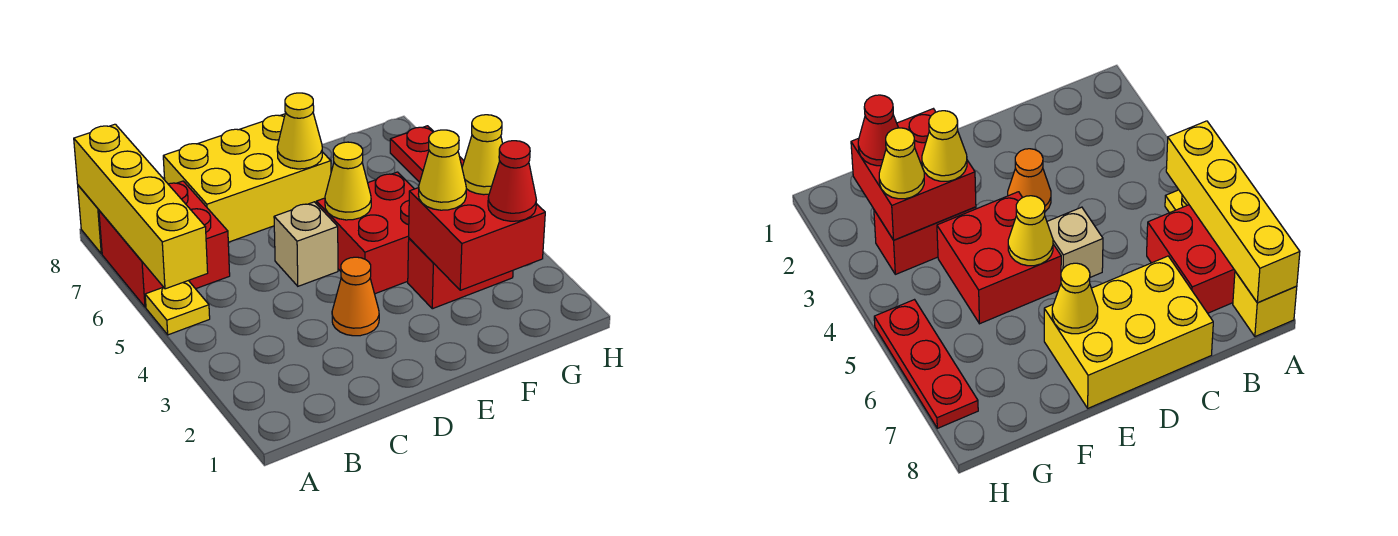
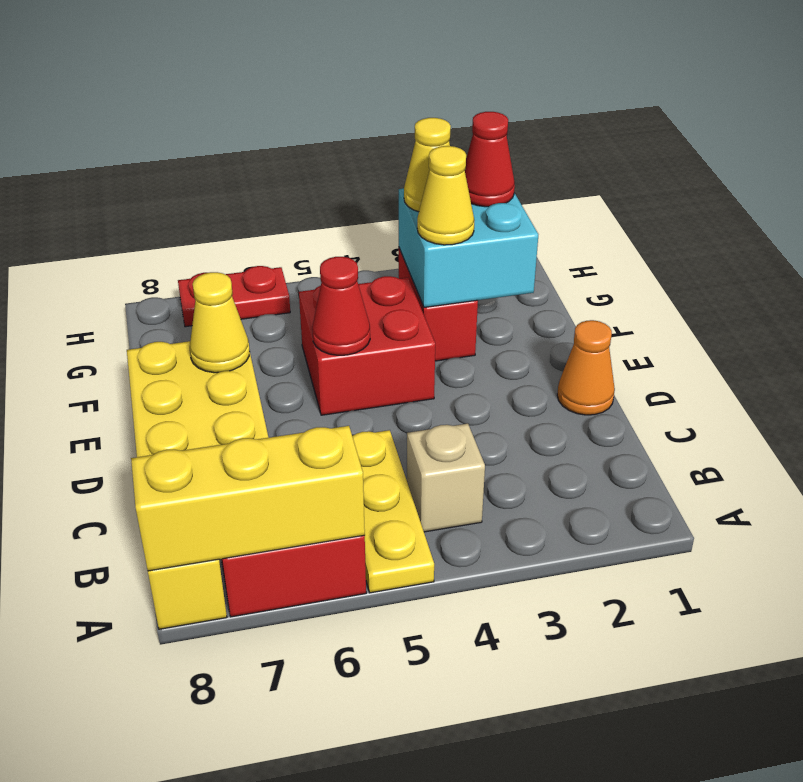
yellow 1x1 plate [145,281,210,335] -> yellow 1x3 plate [352,430,434,593]
yellow 1x4 brick [74,124,208,289] -> yellow 1x3 brick [131,426,365,571]
orange 1x1 cone [332,257,379,336] -> orange 1x1 cone moved to [557,320,615,415]
tan 1x1 brick [274,202,338,286] -> tan 1x1 brick moved to [407,424,485,532]
yellow 1x1 cone [325,142,371,220] -> red 1x1 cone [312,257,370,355]
red 2x2 brick [409,188,545,290] -> cyan 2x2 brick [399,189,538,307]
red 1x3 plate [390,126,464,182] -> red 1x2 plate [178,266,290,327]

